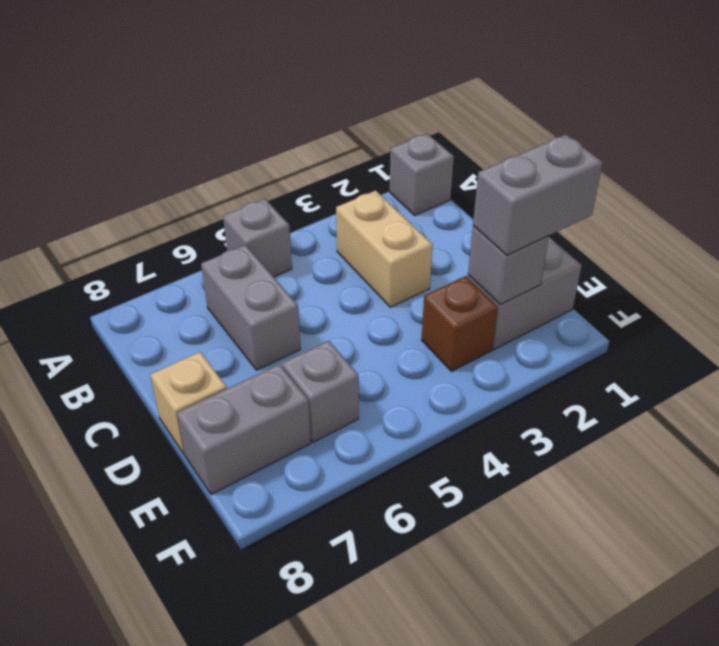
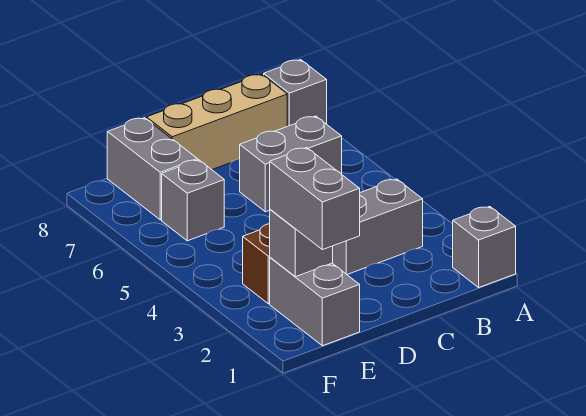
grey 1x1 brick [223,199,292,277] -> grey 1x1 brick moved to [264,60,327,126]
tan 1x2 brick [336,191,433,307] -> grey 1x2 brick [333,179,423,274]
tan 1x1 brick [150,352,227,454] -> tan 1x3 brick [147,74,287,170]

